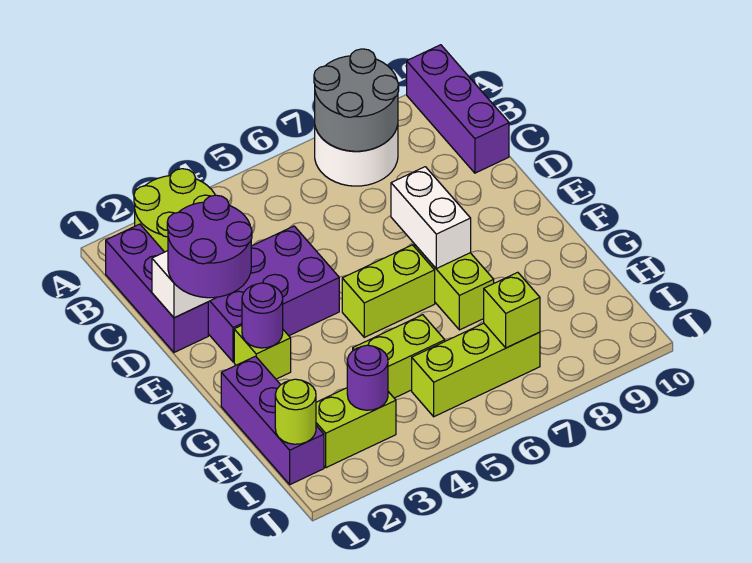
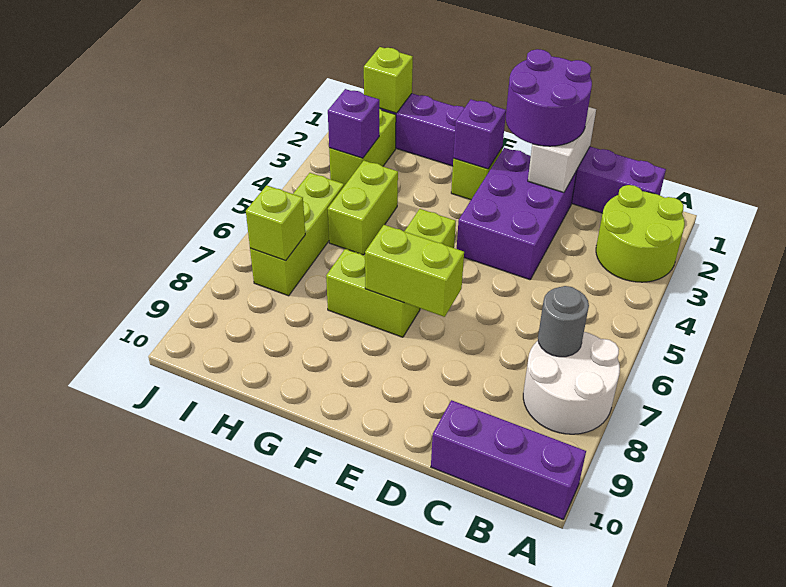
grey 2x2 round brick [314,49,399,151] -> grey 1x1 round brick [538,286,589,357]
white 1x2 brick [391,167,471,269] -> lime 1x2 brick [365,225,464,317]
purple 1x1 round brick [242,283,283,348] -> purple 1x1 brick [453,100,506,169]
lime 1x1 round brick [275,379,316,444] -> lime 1x1 brick [364,47,413,113]
purple 1x1 round brick [347,345,388,410] -> purple 1x1 brick [328,89,380,158]

